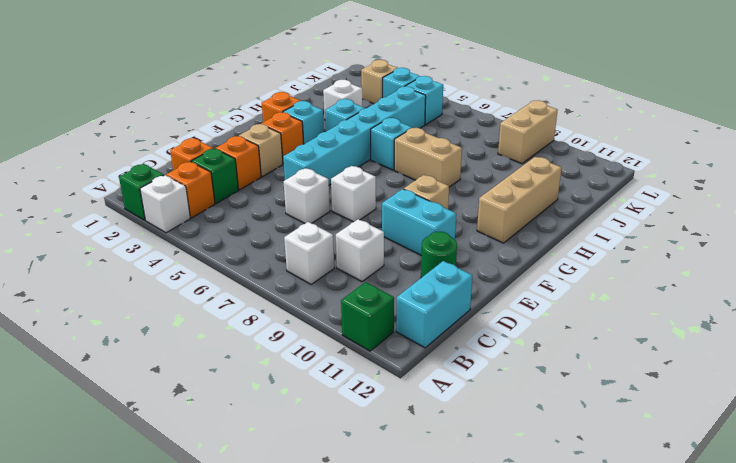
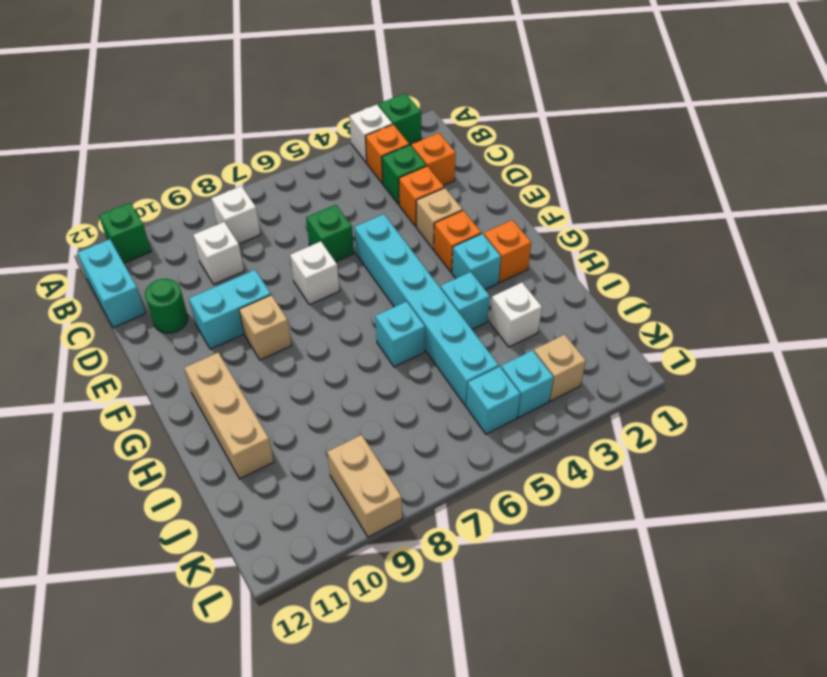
white 1x1 brick [283,168,330,223] -> green 1x1 brick [306,205,354,262]
tan 1x2 brick [394,128,462,187] -> none

